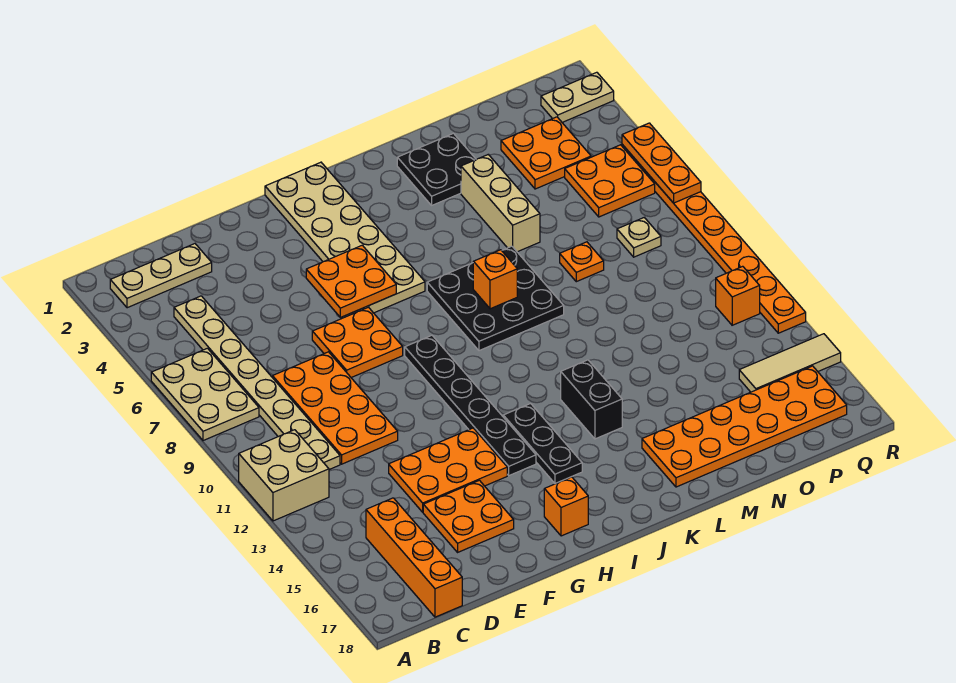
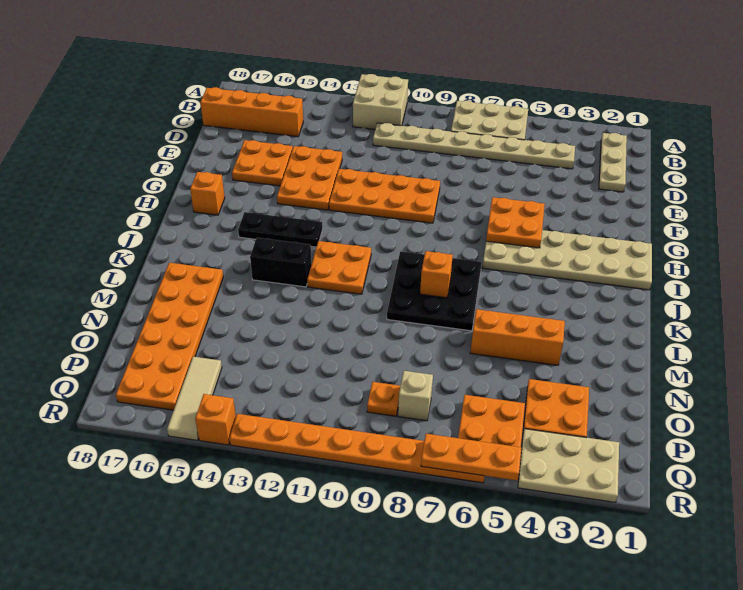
orange 2x4 plate [273,352,398,464] -> orange 2x4 plate moved to [329,169,440,223]
orange 2x2 plate [312,307,403,378] -> orange 2x2 plate moved to [307,241,371,294]
black 1x6 plate [405,335,536,475] -> none
black 2x2 plate [397,133,476,205] -> none
tan 1x3 brick [461,155,540,252] -> orange 1x3 brick [470,309,565,365]
orange 1x1 plate [560,242,604,282] -> orange 1x1 plate moved to [367,382,400,416]
tan 1x1 plate [617,218,661,257] -> tan 1x1 brick [398,371,433,421]
tan 1x2 plate [541,72,614,122] -> tan 2x3 plate [518,429,619,502]
orange 1x1 brick [716,266,760,325] -> orange 1x1 brick moved to [195,394,236,445]

